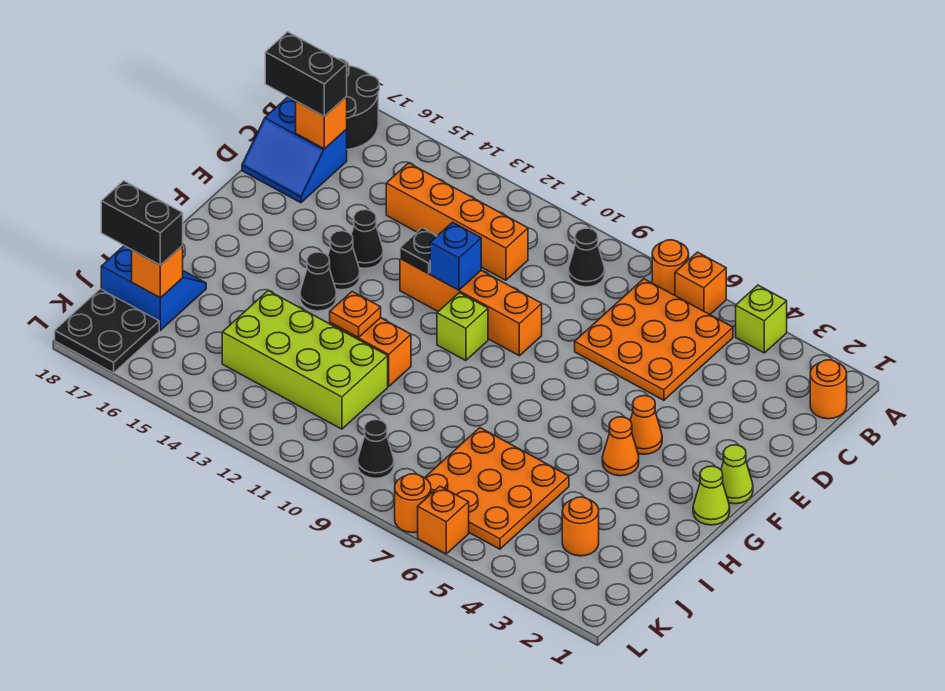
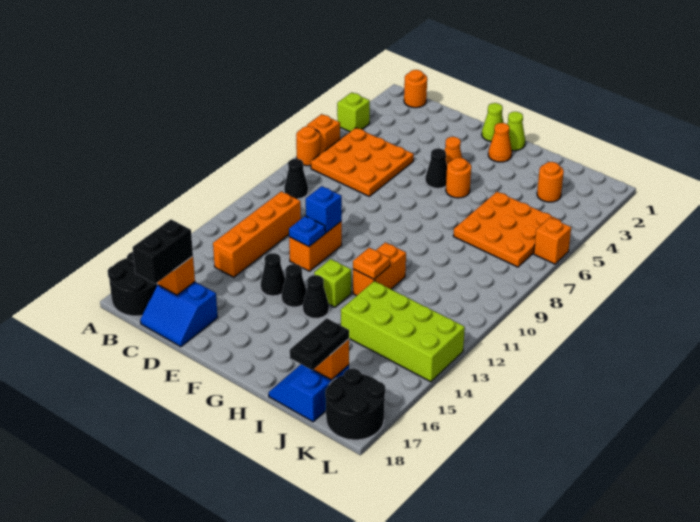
blue 2x2 slope [242,97,347,203] -> blue 2x2 slope turned to [140,282,218,347]
orange 1x4 brick [400,259,542,356] -> orange 1x2 brick [289,221,342,271]
black 1x1 plate [400,228,437,274] -> blue 1x1 plate [289,216,325,247]
lime 1x1 brick [437,293,488,361] -> lime 1x1 brick moved to [314,259,351,307]
orange 1x1 cone [602,417,639,476] -> orange 1x1 cone moved to [488,123,512,162]
lime 2x4 brick [222,291,388,429] -> lime 2x4 brick turned to [341,281,465,382]
black 1x2 brick [101,181,183,265] -> black 1x2 plate [290,318,349,370]
black 1x1 cone [358,420,394,478] -> black 1x1 cone moved to [425,148,447,188]
black 2x2 plate [55,289,159,373] -> black 2x2 round brick [325,368,385,440]
orange 1x1 round brick [395,474,431,533] -> orange 1x1 round brick moved to [446,158,471,198]

